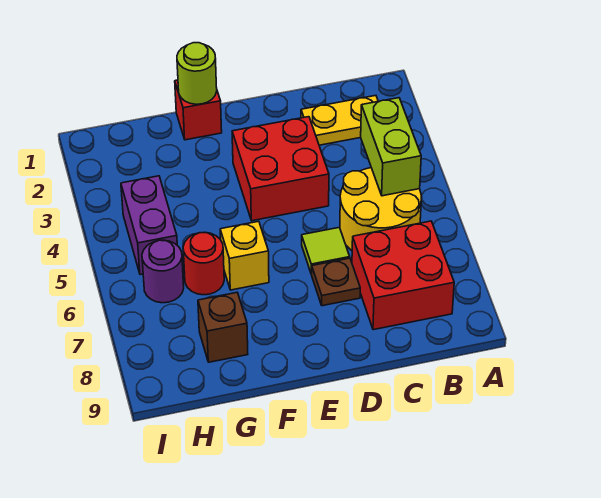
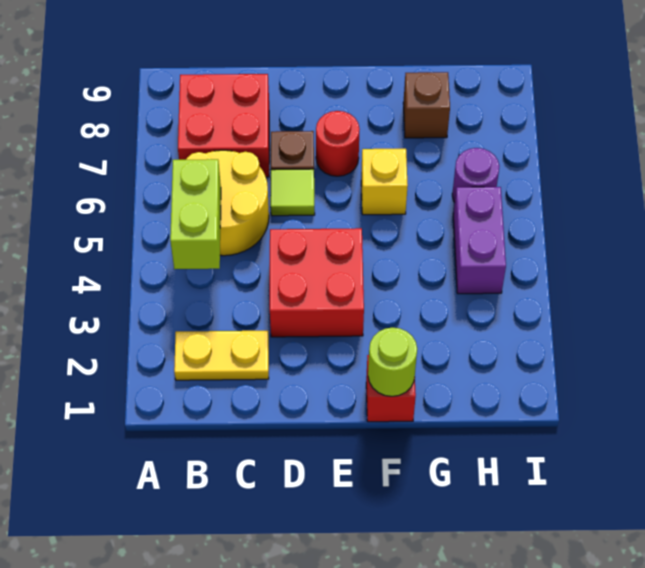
red 1x1 round brick [183,232,224,295] -> red 1x1 round brick moved to [316,111,360,176]

